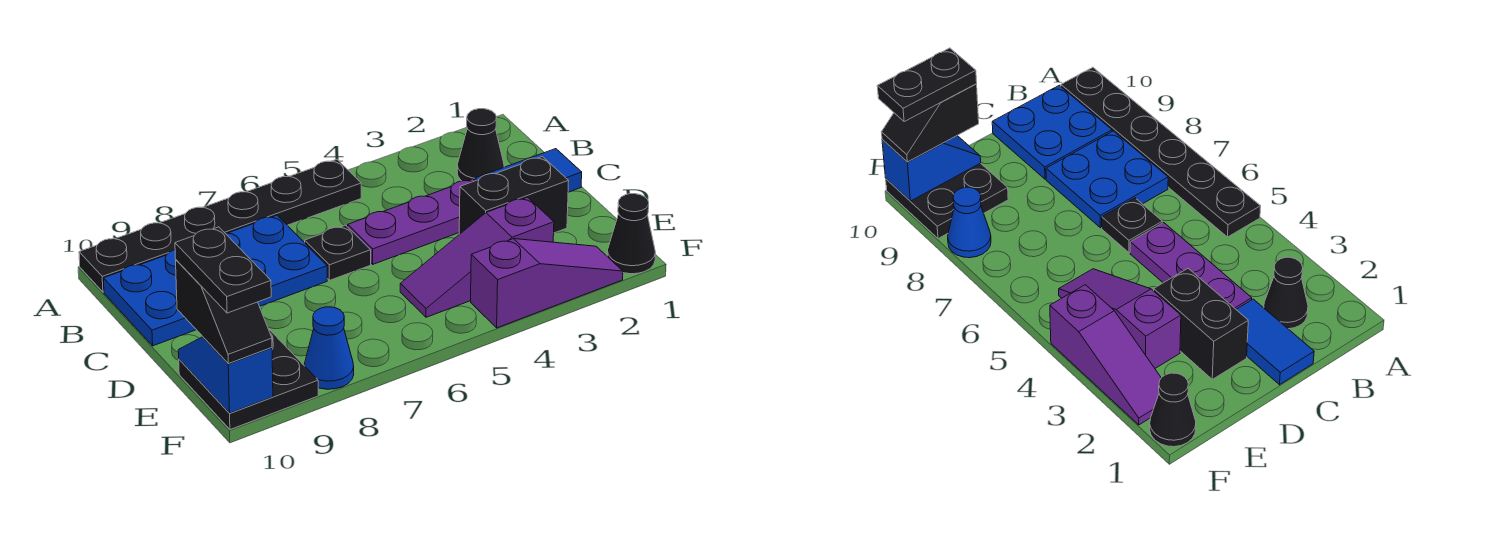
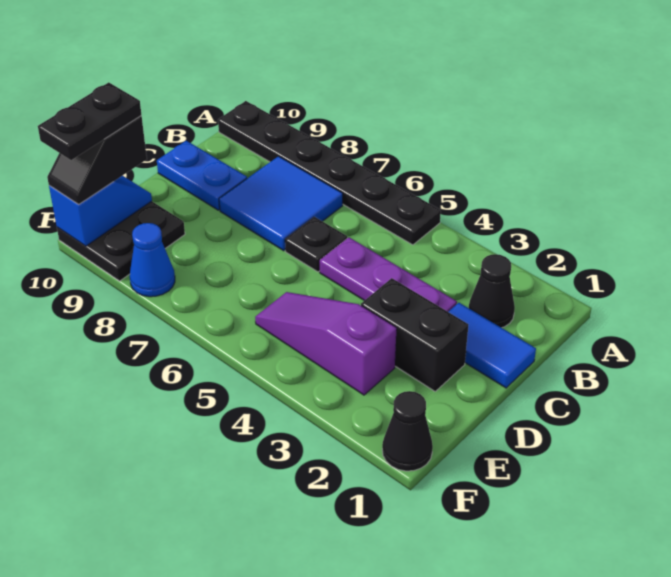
blue 2x2 plate [225,215,327,306] -> blue 2x2 tile [219,156,343,251]
blue 2x2 plate [103,250,196,346] -> blue 1x2 plate [157,141,247,210]
purple 1x3 slope [471,239,623,328] -> none

